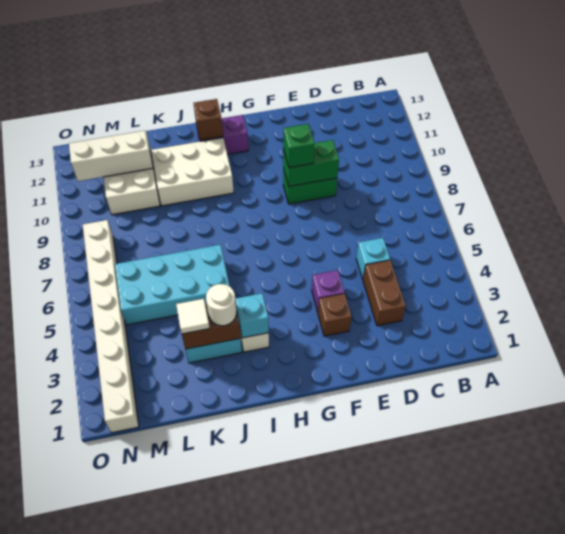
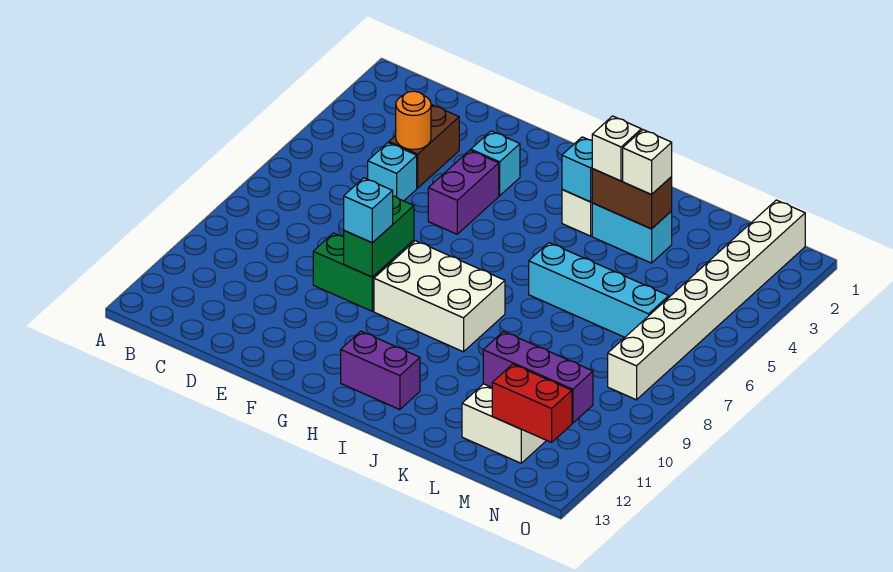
none -> orange 1x1 round brick [396,91,431,150]
green 1x2 brick [283,140,339,186] -> green 1x2 brick turned to [343,196,414,277]
brown 1x1 brick [318,294,352,336] -> cyan 1x1 brick [471,131,520,196]
purple 1x1 brick [312,270,345,312] -> purple 1x2 brick [428,150,499,234]
green 1x1 brick [283,124,315,168] -> cyan 1x1 brick [344,178,393,243]
white 2x3 brick [151,138,234,206] -> white 2x3 brick moved to [374,241,505,352]
brown 1x1 brick [193,99,223,140] -> none
white 1x1 round brick [206,284,237,326] -> white 1x1 brick [592,116,641,181]
cyan 2x4 brick [115,245,229,325] -> cyan 1x4 brick [529,243,669,337]
white 1x1 tile [176,299,210,334] -> white 1x1 brick [623,130,672,195]
white 1x3 brick [69,131,153,181] -> purple 1x3 brick [483,331,593,423]
none -> red 1x2 brick [492,364,572,442]

